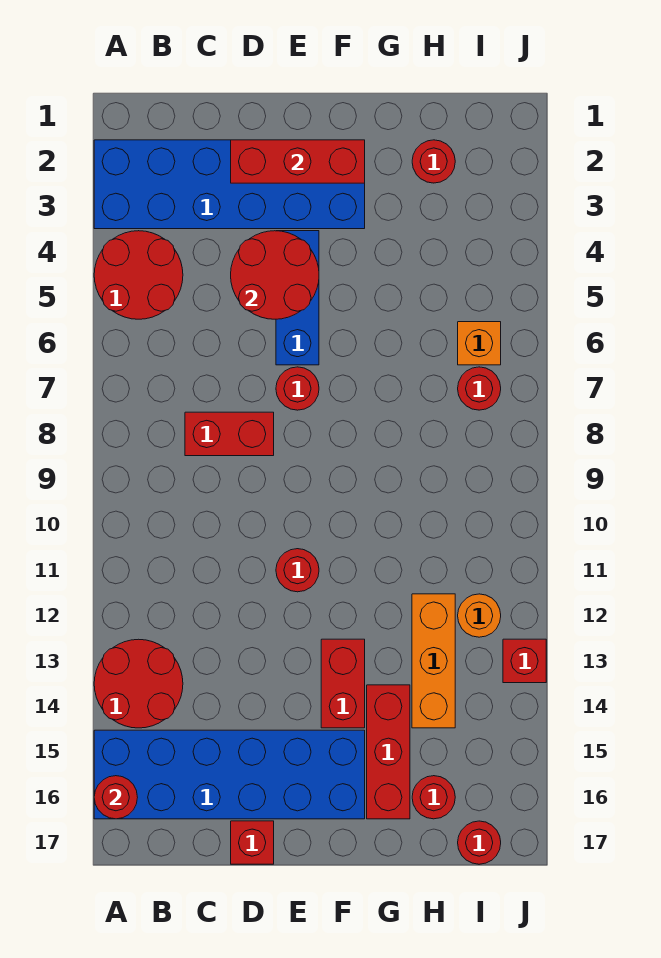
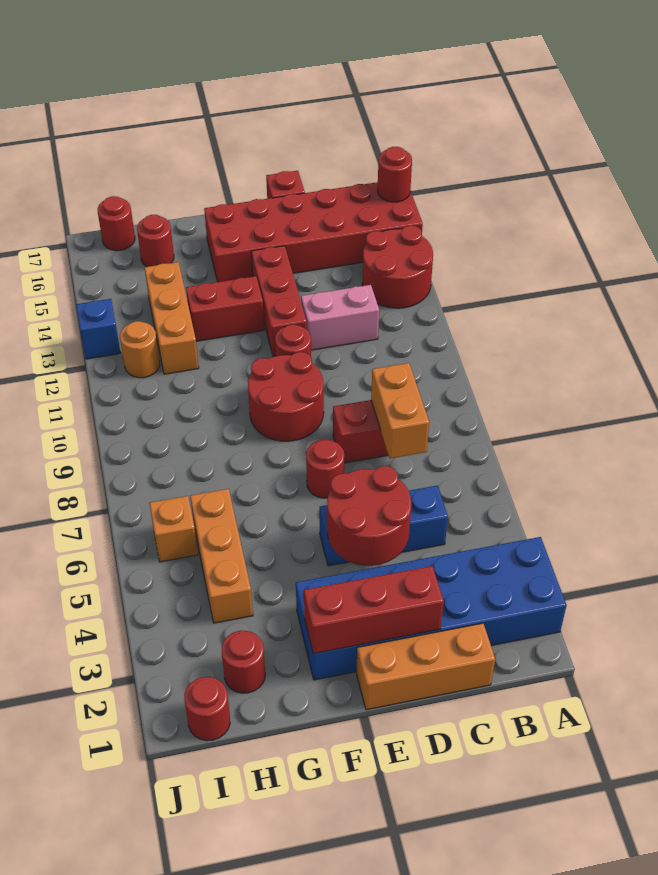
red 2x2 round brick [94,231,183,319] -> red 2x2 round brick moved to [248,352,324,441]
blue 2x6 brick [94,730,365,819] -> red 2x6 brick [204,182,423,282]
none -> orange 1x3 brick [356,623,495,710]
none -> orange 1x2 brick [371,363,429,458]
none -> pink 1x2 brick [301,285,379,350]
blue 1x3 brick [276,231,319,365] -> blue 1x3 brick turned to [320,486,448,566]
red 1x2 brick [321,639,365,728] -> red 1x2 brick turned to [186,276,264,341]
red 1x3 brick [367,685,410,819] -> red 1x3 brick moved to [251,246,307,356]
none -> orange 1x3 brick [190,489,253,623]
red 1x1 round brick [458,367,501,410] -> red 1x1 round brick moved to [184,677,230,741]
red 1x1 brick [503,639,546,683] -> blue 1x1 brick [76,299,120,359]

